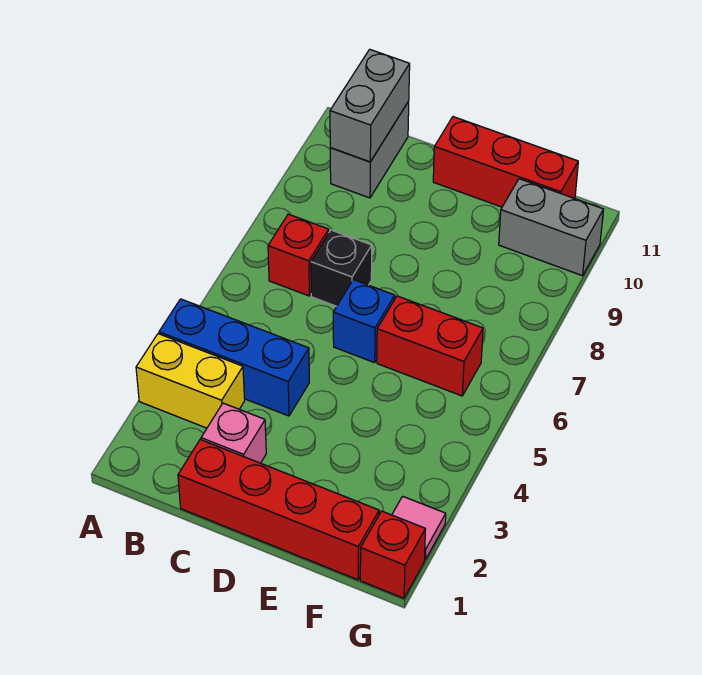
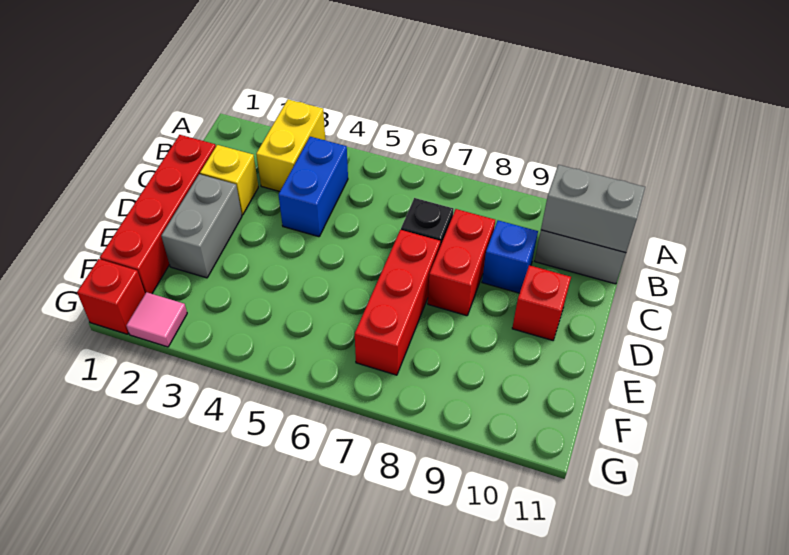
blue 1x3 brick [159,299,309,416] -> blue 1x2 brick [279,137,348,237]
red 1x1 brick [268,214,329,296] -> red 1x1 brick moved to [512,265,571,340]
pink 1x1 brick [201,403,266,463] -> yellow 1x1 brick [200,145,258,215]
blue 1x1 brick [333,280,395,363] -> blue 1x1 brick moved to [482,220,538,293]
red 1x3 brick [433,117,578,207] -> red 1x3 brick moved to [354,230,440,375]
red 1x2 brick [377,296,483,396] -> red 1x2 brick moved to [428,209,495,316]
grey 1x2 brick [499,179,603,276] -> grey 1x2 brick moved to [161,174,242,278]

